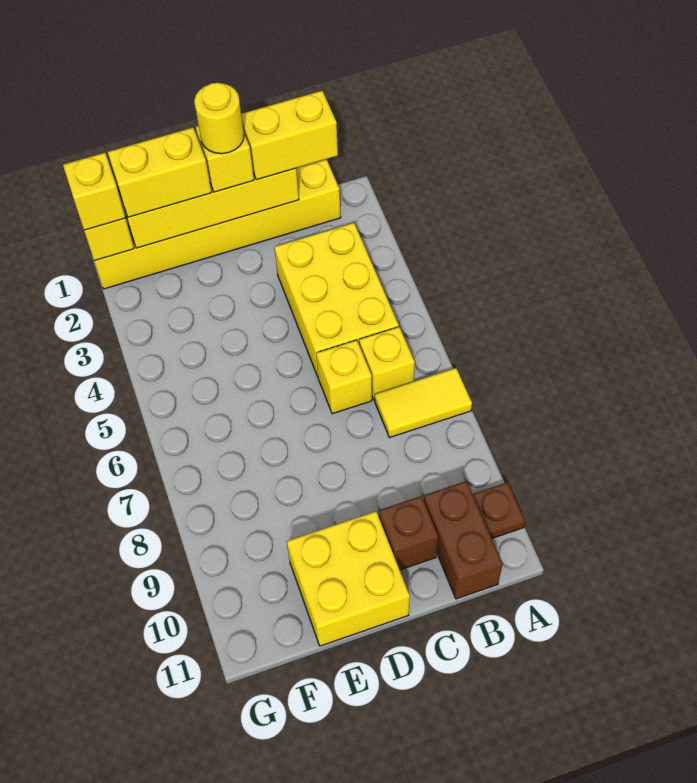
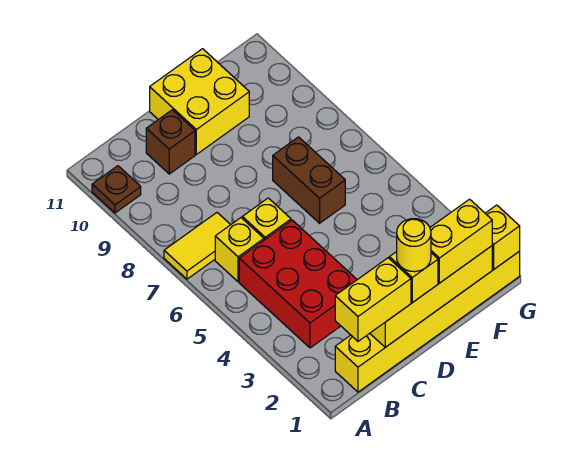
yellow 2x3 brick [274,223,399,377] -> red 2x3 brick [239,220,357,348]
brown 1x2 brick [424,481,503,599] -> brown 1x2 brick moved to [273,137,345,223]
yellow 1x1 brick [63,153,125,230] -> none

